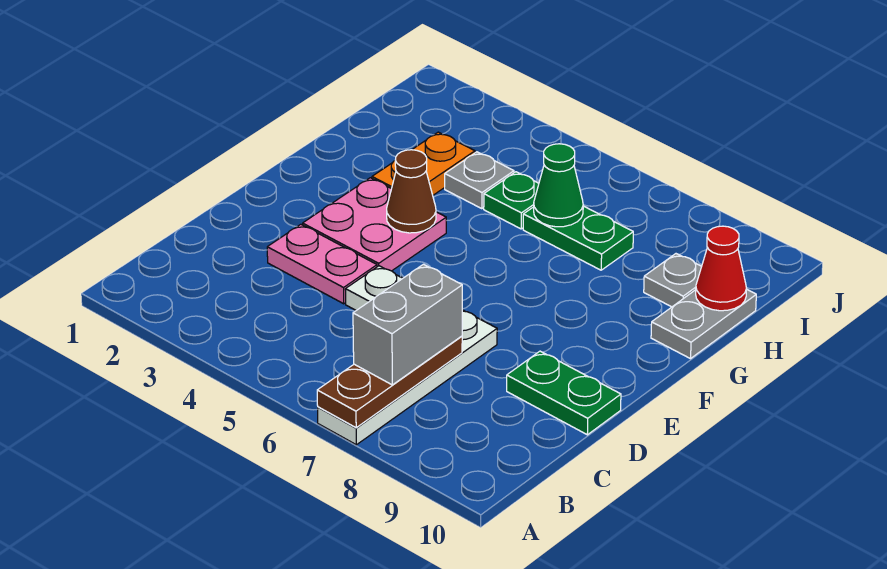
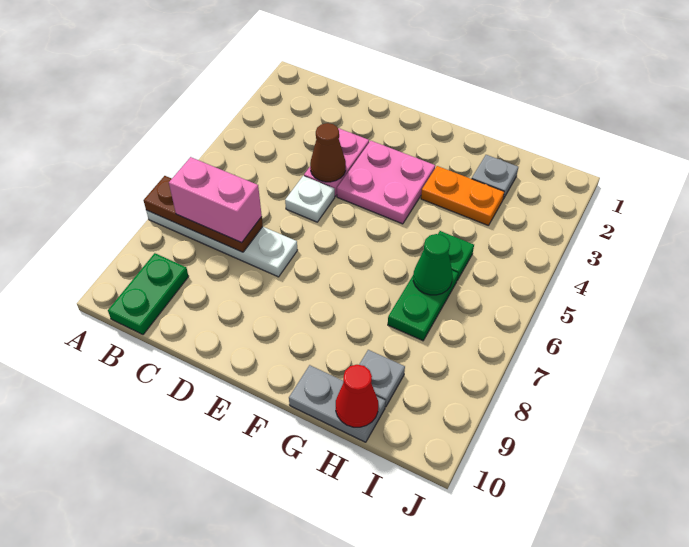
grey 1x2 brick [353,264,462,385] -> pink 1x2 brick [169,157,262,243]
green 1x2 plate [507,351,621,435] -> green 1x2 plate moved to [108,253,189,334]
brown 1x1 cone [387,150,436,233] -> brown 1x1 cone moved to [310,123,346,182]
grey 1x1 plate [445,152,514,209] -> grey 1x1 plate moved to [472,155,518,199]

